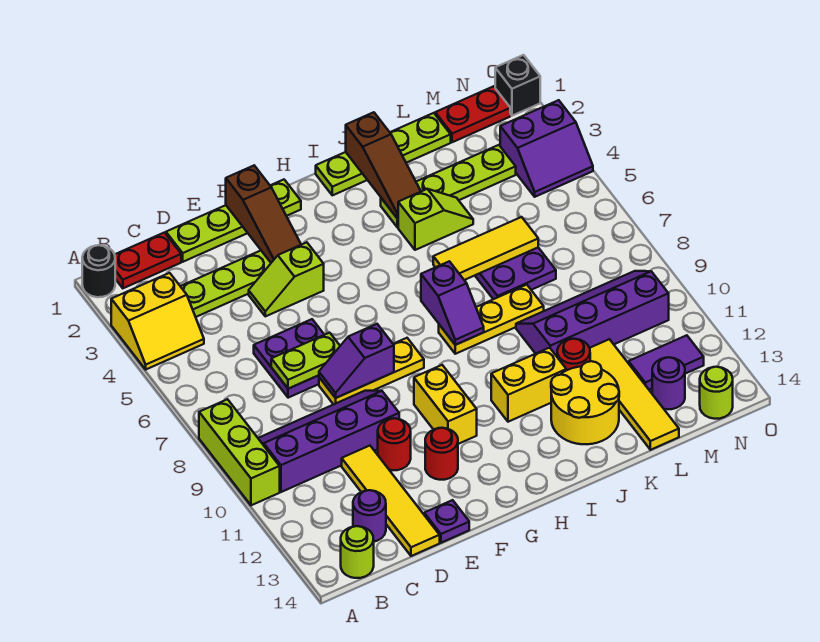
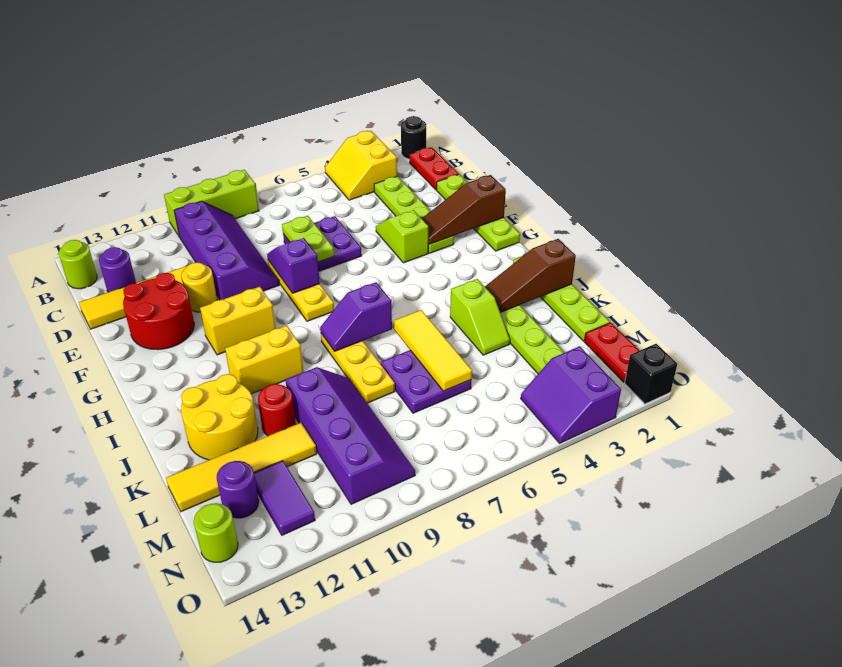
red 1x1 round brick [378,418,411,470] -> yellow 1x1 round brick [181,262,217,312]
purple 1x1 plate [424,500,469,543] -> none
red 1x1 round brick [425,428,458,480] -> red 2x2 round brick [123,273,194,350]
yellow 1x2 brick [491,348,566,422] -> yellow 1x2 brick turned to [225,325,303,394]

